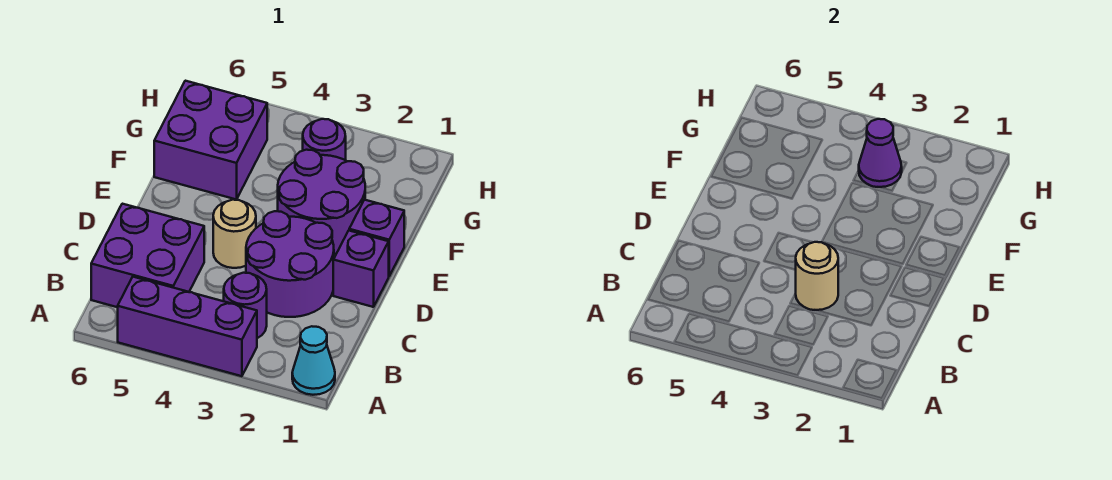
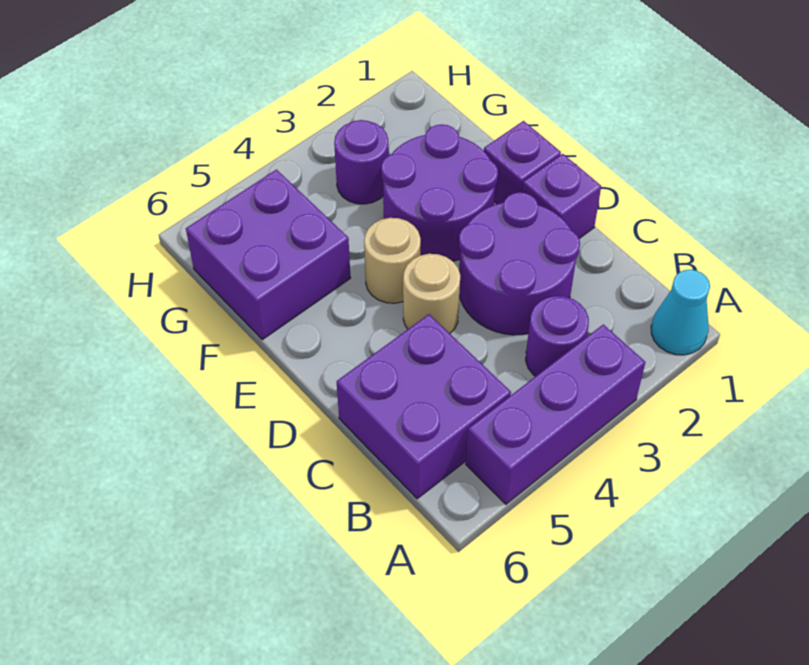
tan 1x1 round brick [796,242,838,310] -> tan 1x1 round brick moved to [364,218,421,303]
purple 1x1 cone [859,119,902,187] -> none

